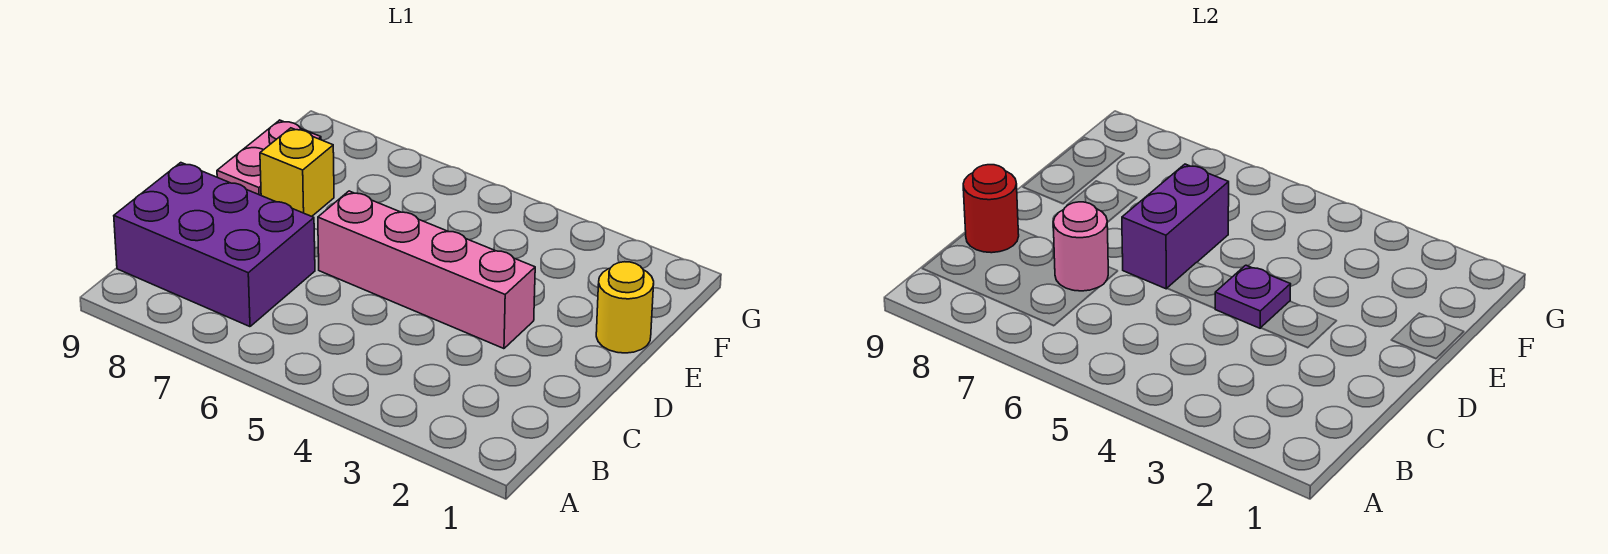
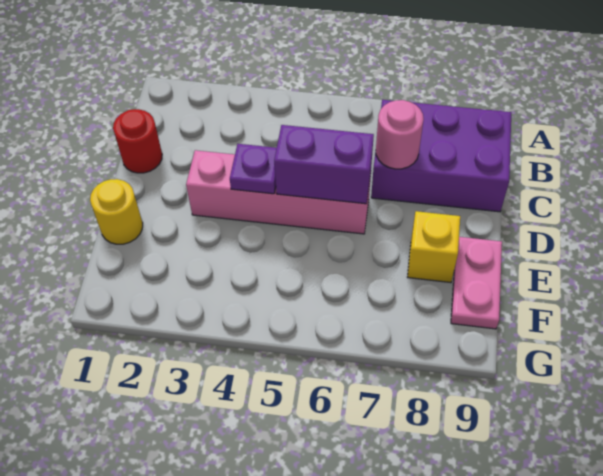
red 1x1 round brick [963,165,1019,253] -> red 1x1 round brick moved to [113,109,162,173]
purple 1x2 brick [1122,164,1229,289] -> purple 1x2 brick turned to [274,125,374,204]

